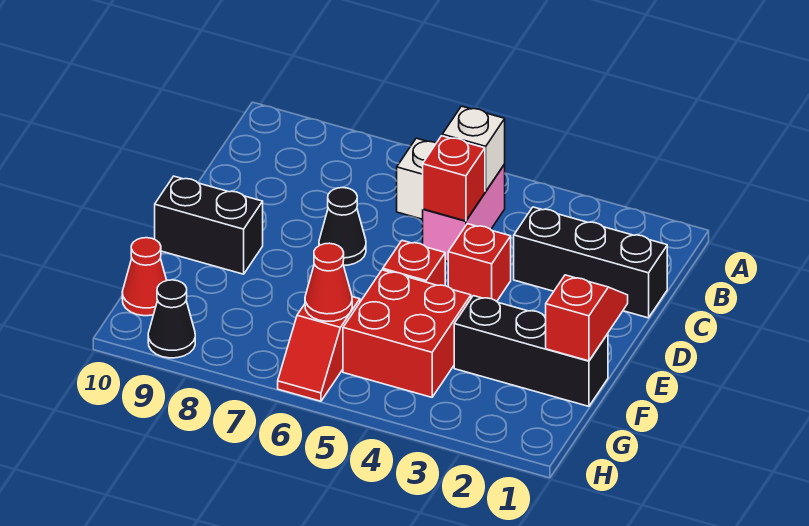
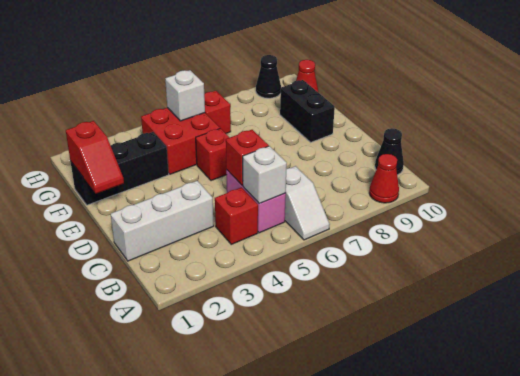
black 1x3 brick [514,207,667,318] -> white 1x3 brick [111,181,214,261]
red 1x1 brick [448,224,511,301] -> red 1x1 brick moved to [215,187,258,244]
black 1x1 cone [319,188,366,265] -> black 1x1 cone moved to [375,128,404,175]
black 1x2 brick [155,176,263,274] -> black 1x2 brick turned to [280,80,335,142]
none -> white 1x1 brick [165,70,205,121]
red 1x1 cone [305,243,352,321] -> red 1x1 cone moved to [369,154,399,203]

